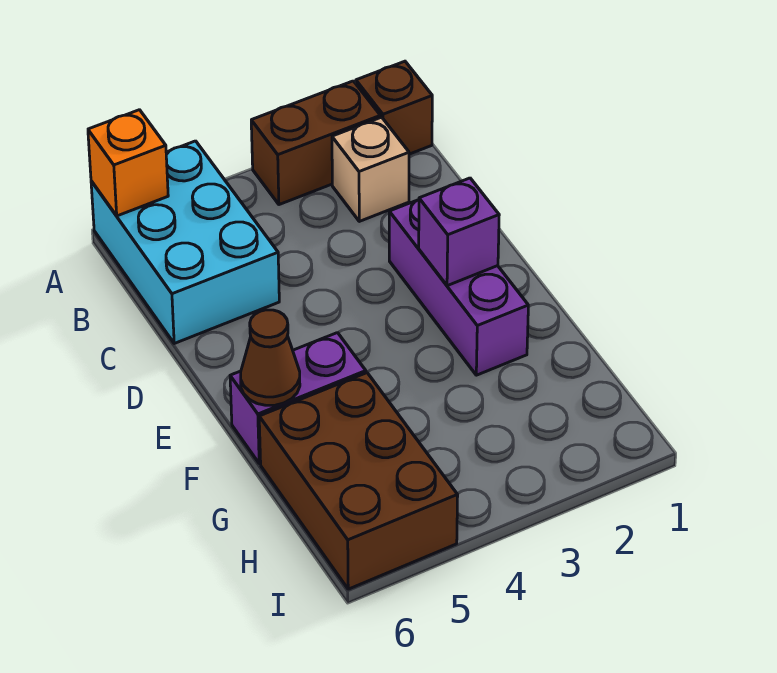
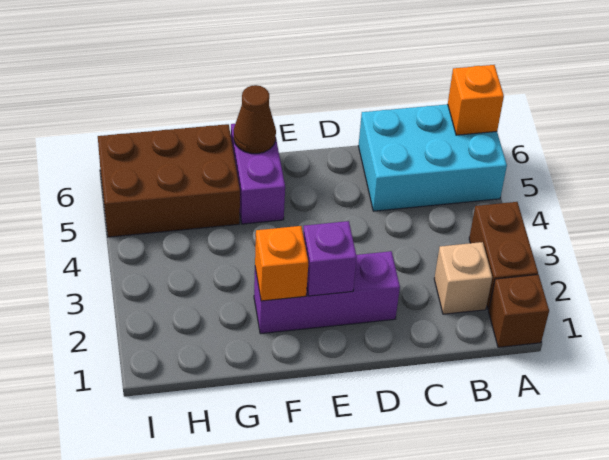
none -> orange 1x1 brick [255,226,308,301]

